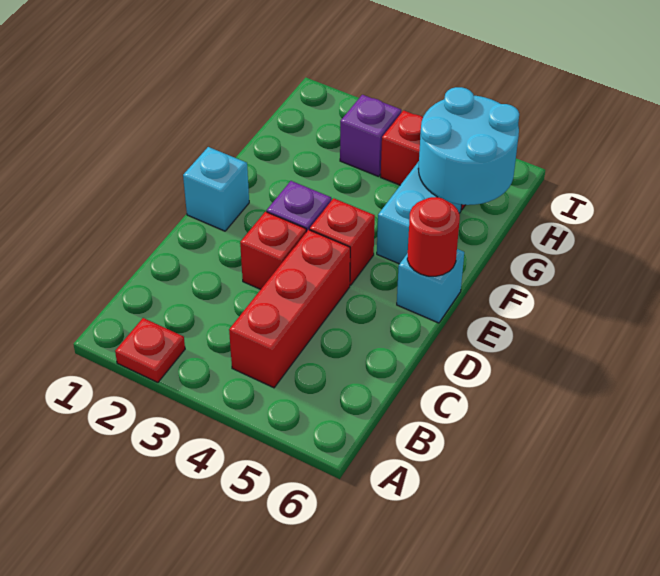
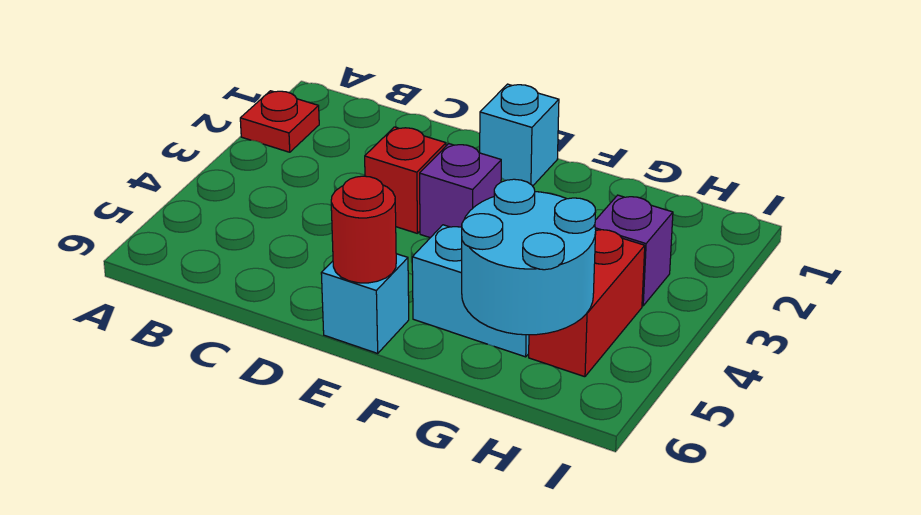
red 1x3 brick [229,230,350,388] -> none
red 1x1 brick [310,198,375,285] -> none

